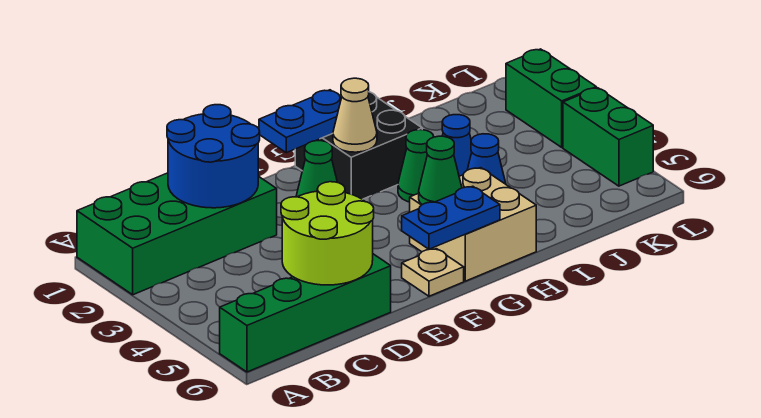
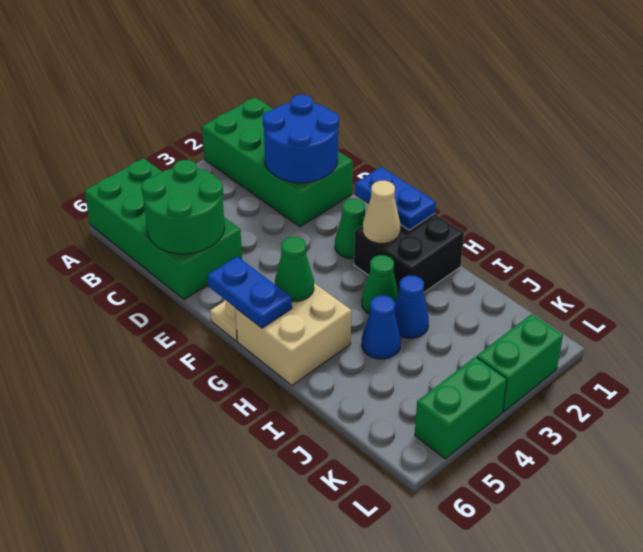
green 1x4 brick [220,254,391,372] -> green 2x4 brick [85,158,242,300]
lime 2x2 round brick [281,182,374,285] -> green 2x2 round brick [141,160,224,254]

